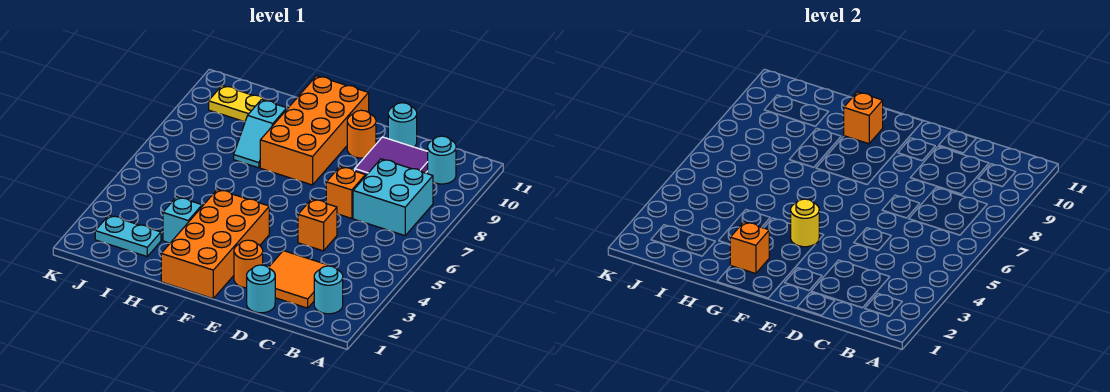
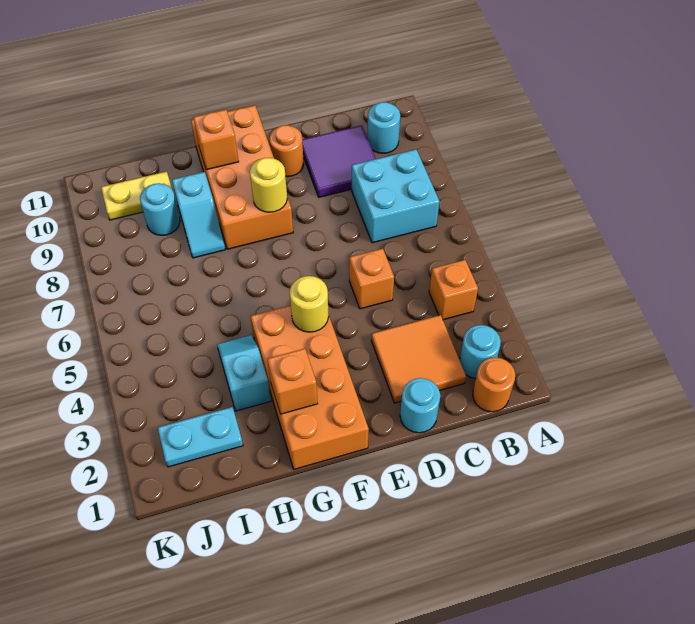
orange 1x1 brick [326,167,365,218] -> orange 1x1 brick moved to [429,260,478,320]
cyan 1x1 round brick [388,103,417,147] -> cyan 1x1 round brick moved to [140,183,180,235]
orange 1x1 round brick [234,240,263,288] -> orange 1x1 round brick moved to [473,357,515,412]
none -> yellow 1x1 round brick [250,158,287,212]

